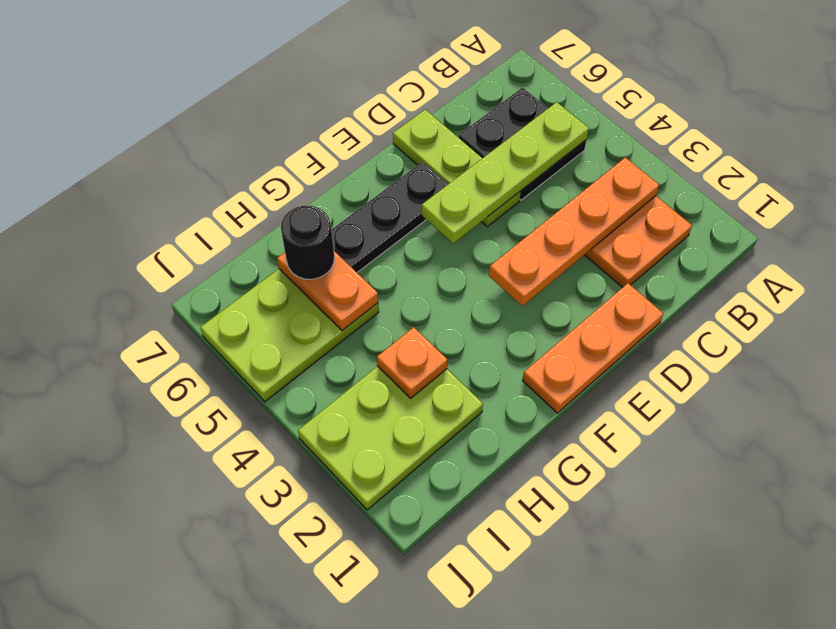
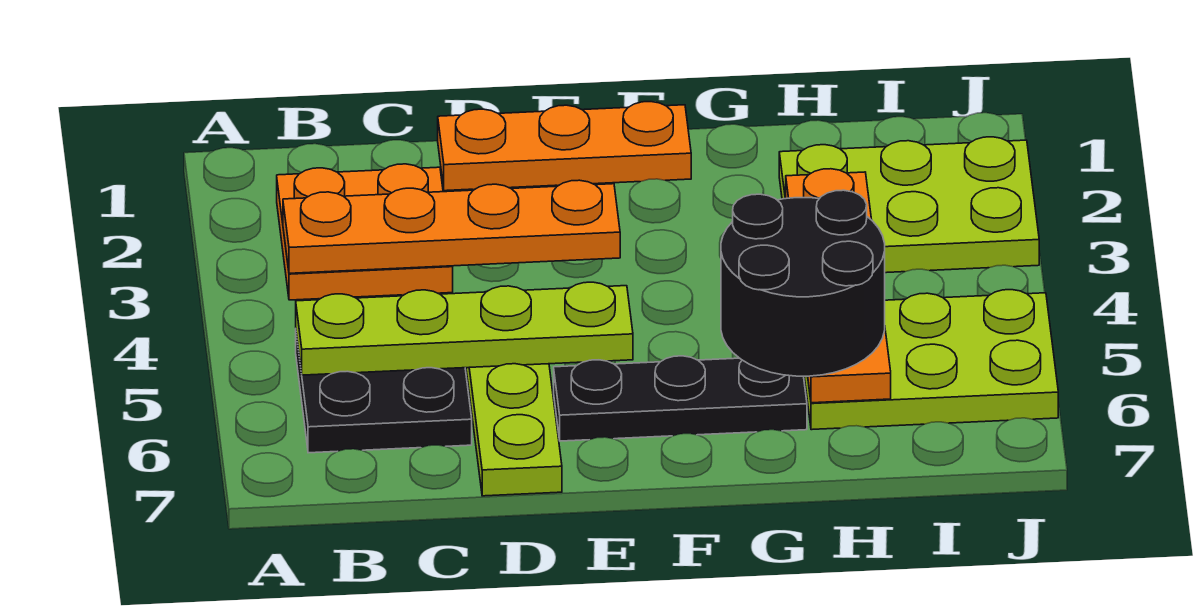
black 1x1 round brick [281,205,334,279] -> black 2x2 round brick [721,190,885,376]

